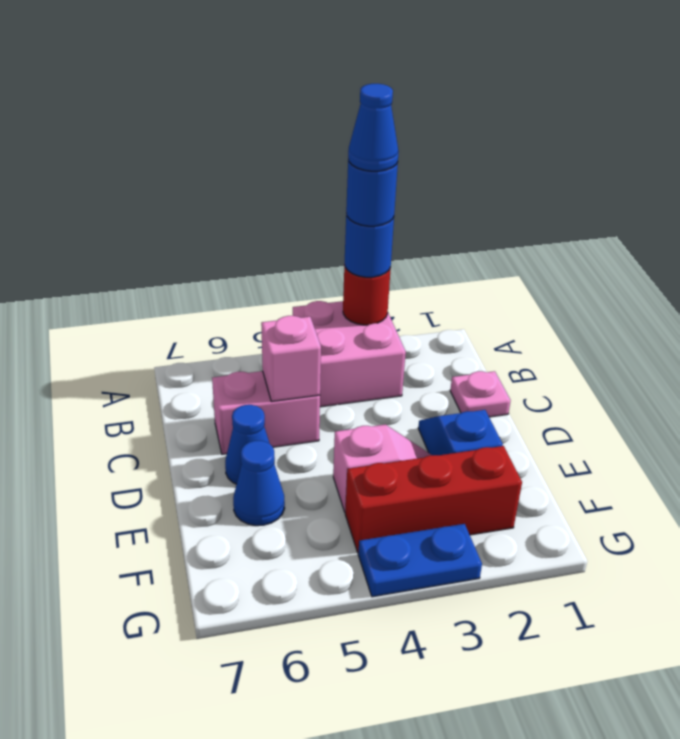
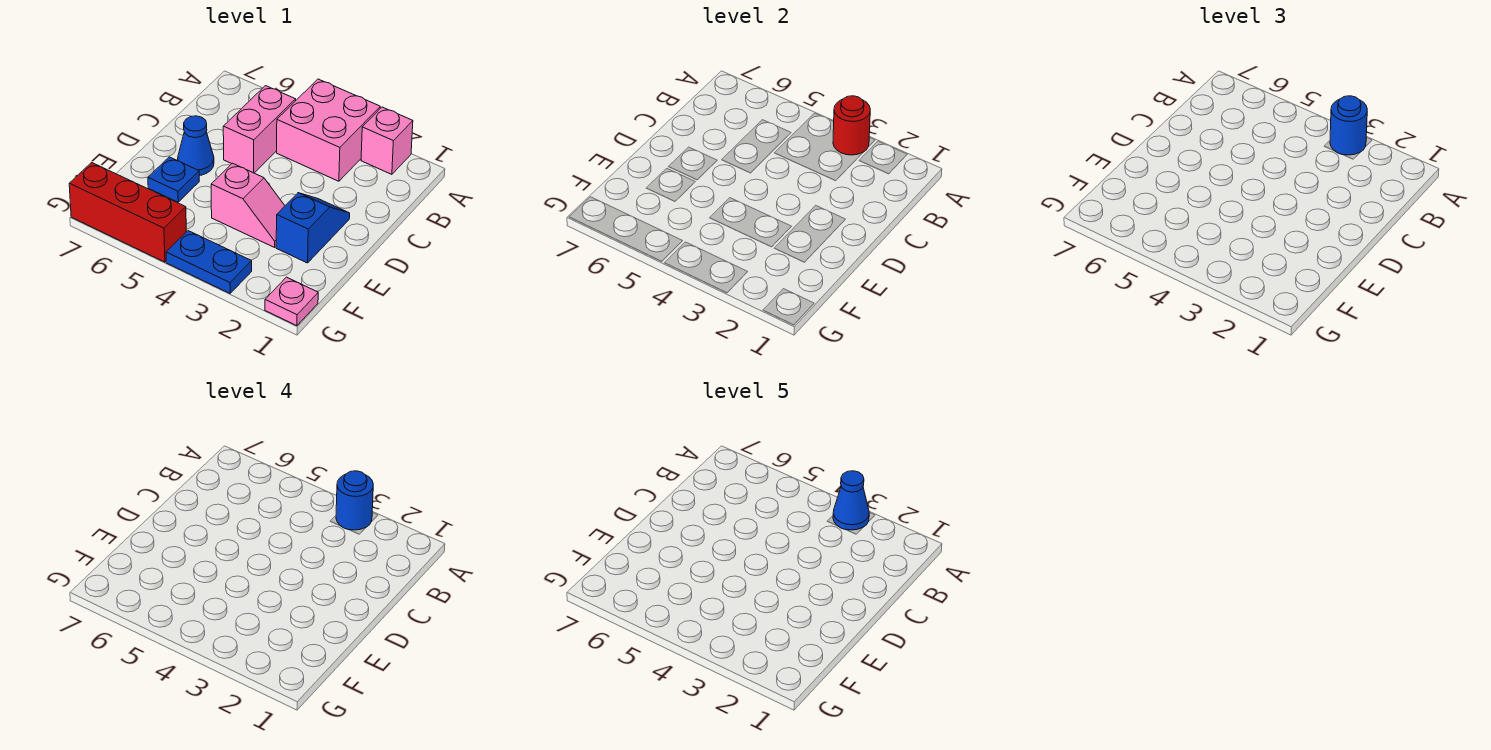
pink 1x1 plate [450,371,511,417] -> pink 1x1 plate moved to [265,277,318,326]
pink 1x2 brick [212,371,320,454] -> pink 1x2 brick turned to [223,86,296,173]
pink 1x1 brick [261,316,321,402] -> pink 1x1 brick moved to [361,107,413,174]
blue 1x1 cone [233,441,285,526] -> blue 1x1 plate [148,157,199,202]
red 1x3 brick [345,446,522,553] -> red 1x3 brick moved to [69,163,186,262]

